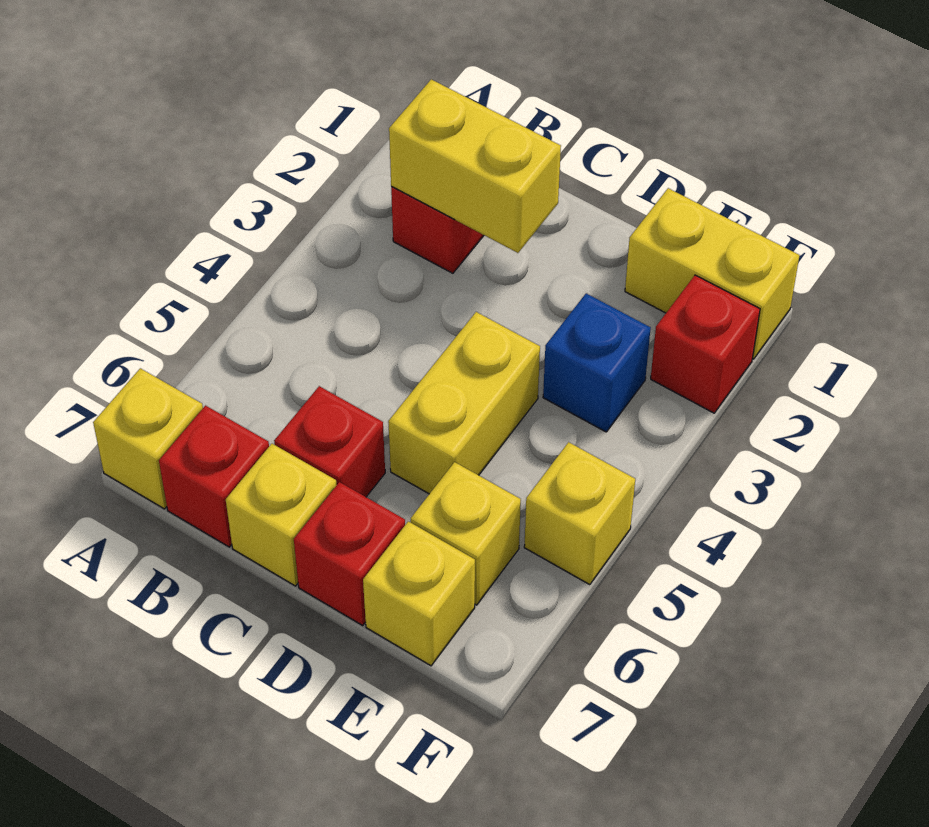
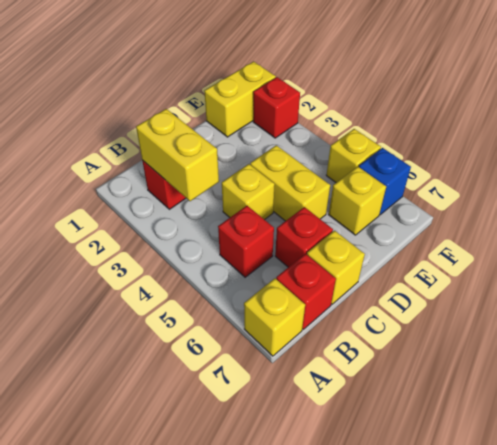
yellow 1x2 brick [389,79,561,253] -> yellow 1x2 brick turned to [136,109,219,201]
red 1x1 brick [294,482,405,625] -> red 1x1 brick moved to [218,206,274,277]
blue 1x1 brick [543,293,651,432] -> blue 1x1 brick moved to [359,148,411,215]
yellow 1x1 brick [363,521,475,666] -> yellow 1x1 brick moved to [222,164,275,220]

